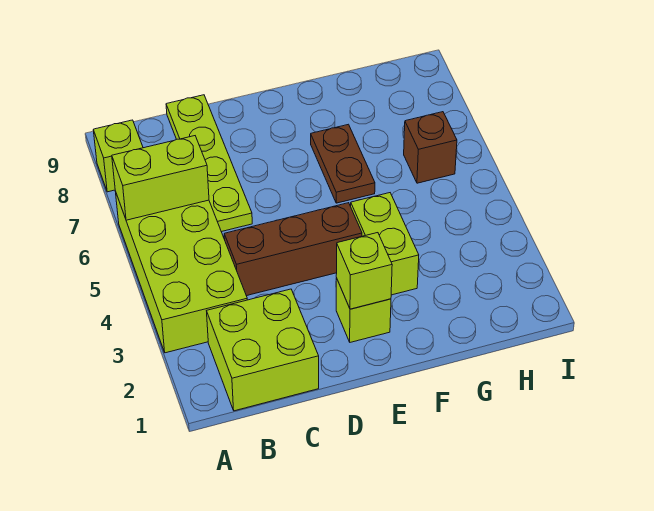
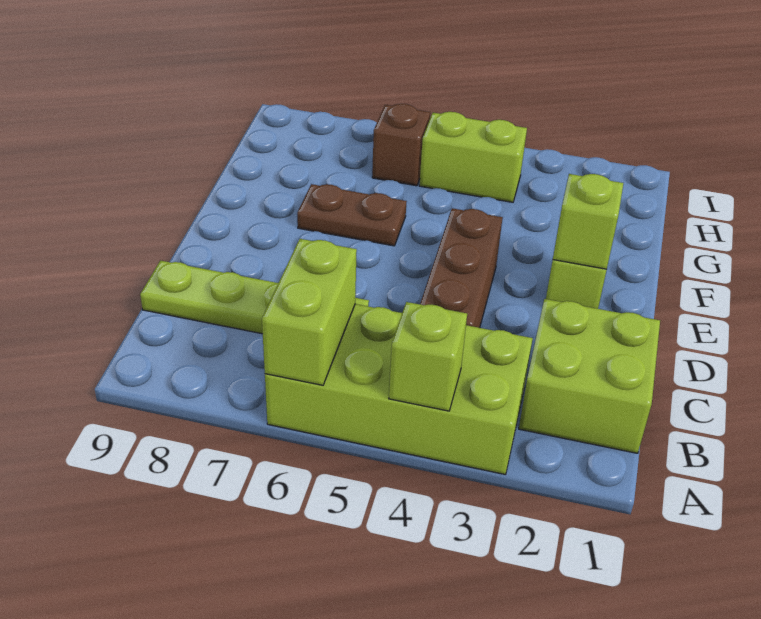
lime 1x1 brick [93,120,143,192] -> lime 1x1 brick moved to [389,302,467,411]
lime 1x2 brick [351,193,419,295] -> lime 1x2 brick moved to [419,112,527,202]

